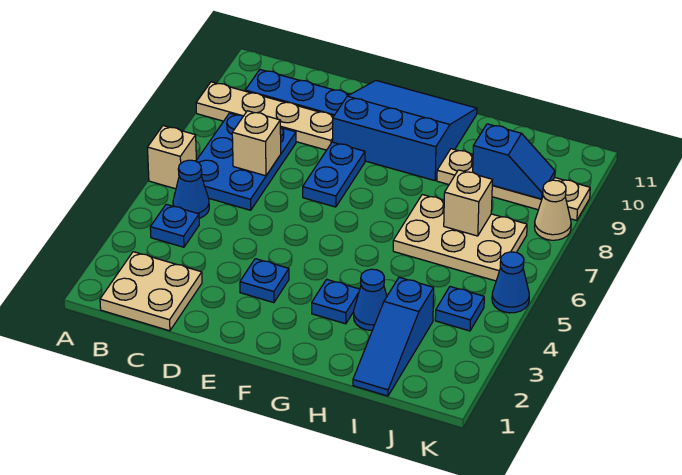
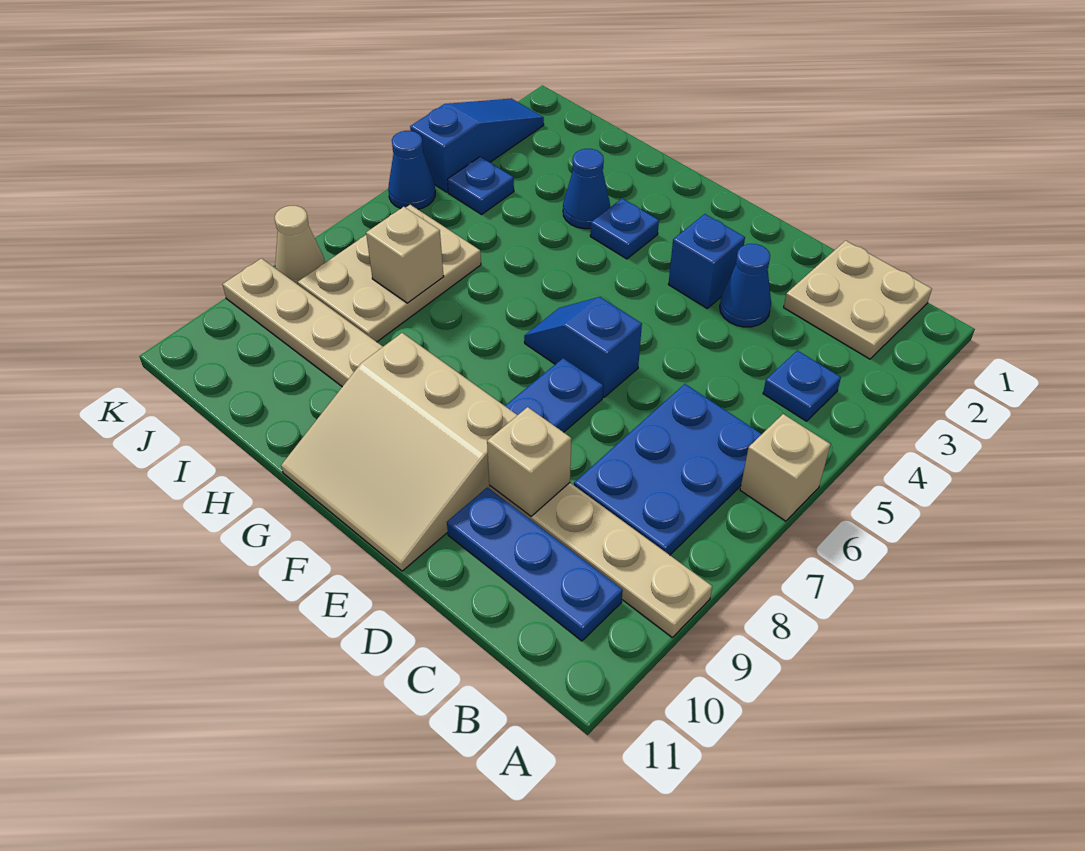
blue 1x1 cone [173,160,209,218] -> blue 1x1 cone moved to [720,244,771,327]
tan 1x1 brick [232,111,281,176] -> tan 1x1 brick moved to [487,407,571,516]
blue 1x1 plate [240,259,289,303] -> blue 1x1 brick [668,214,745,308]
blue 3x3 slope [333,81,477,181] -> tan 3x3 slope [281,333,517,571]
tan 2x3 plate [393,195,527,281] -> tan 2x3 plate turned to [298,205,481,342]
blue 1x3 slope [353,277,434,396] -> blue 1x3 slope moved to [410,98,544,192]
blue 1x2 slope [473,124,555,199] -> blue 1x2 slope moved to [524,297,642,397]

